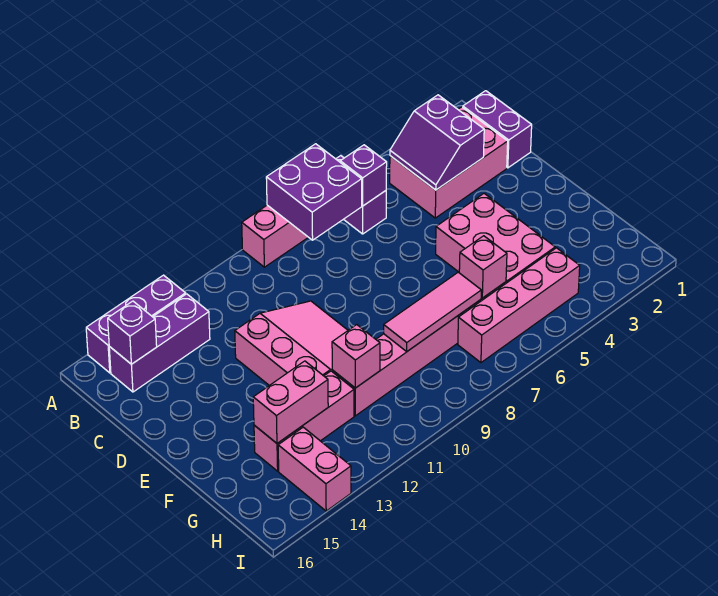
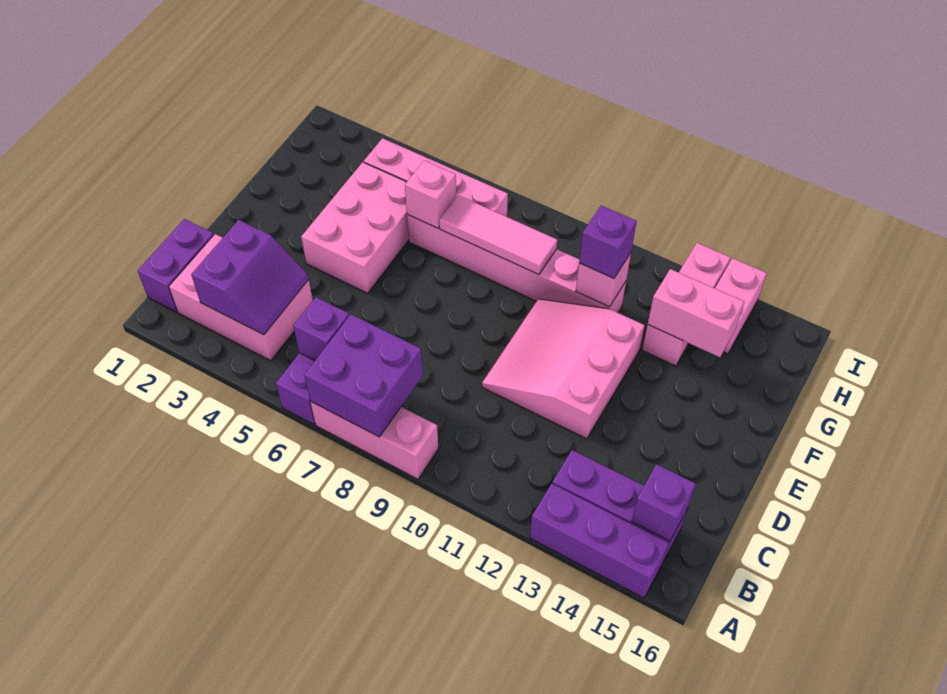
none -> purple 1x1 brick [579,206,637,278]
pink 1x3 brick [254,371,354,471] -> pink 1x3 brick turned to [642,243,731,366]

